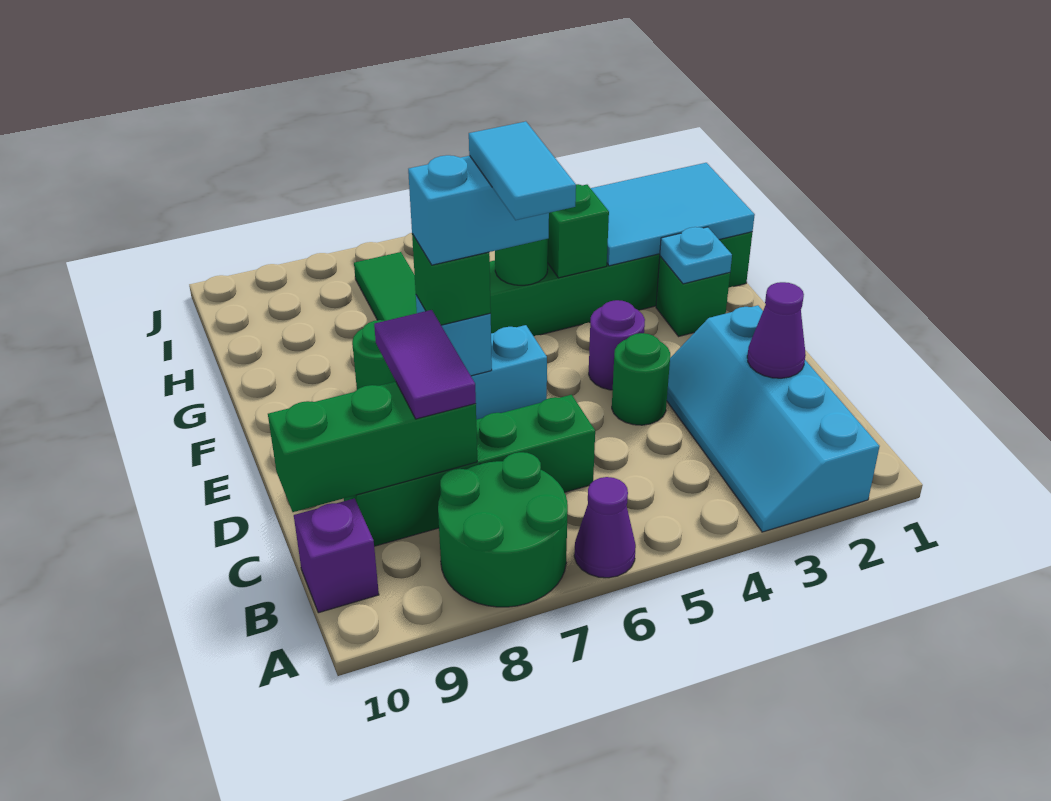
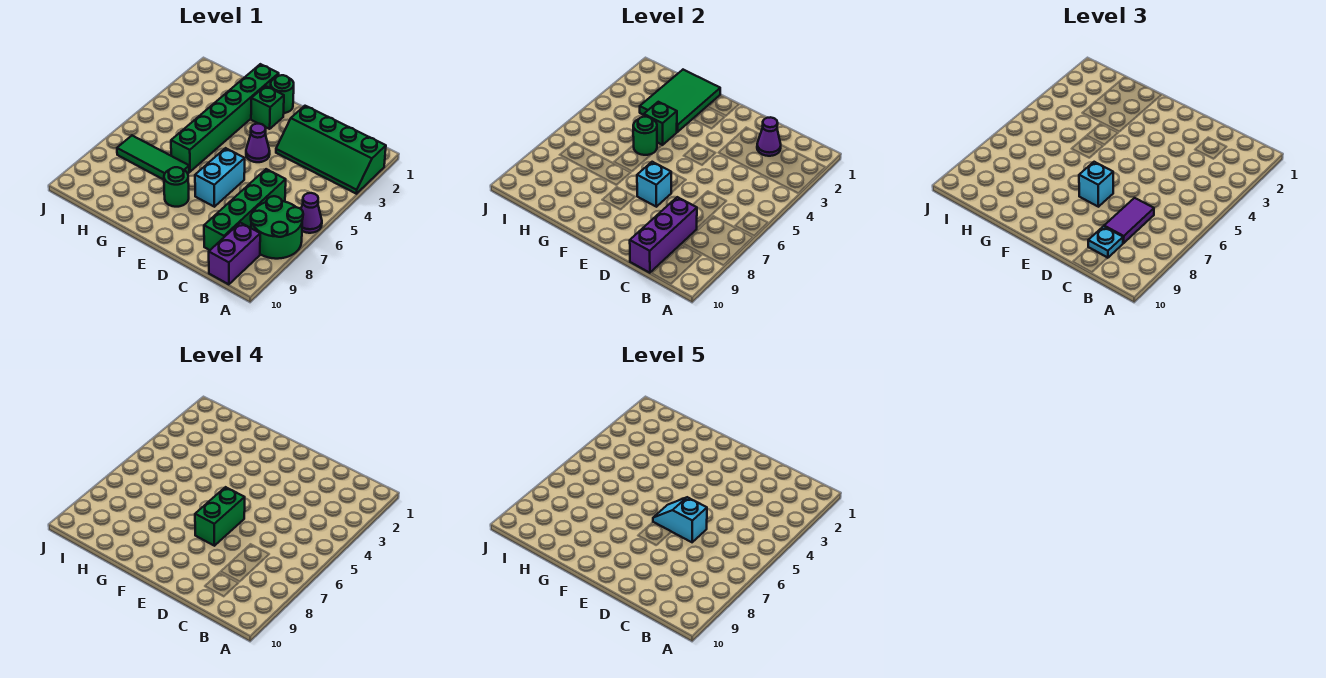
cyan 2x4 slope [667,305,880,532] -> green 2x4 slope [276,106,386,194]
purple 1x1 brick [294,498,379,613] -> purple 1x2 brick [209,223,260,284]
green 1x3 brick [268,382,477,512] -> purple 1x3 brick [630,197,697,273]
purple 1x2 tile [374,310,476,419] -> purple 1x2 tile turned to [1104,198,1154,243]
green 1x1 round brick [612,333,670,425] -> green 1x1 round brick moved to [271,75,294,113]
cyan 1x2 tile [469,121,576,220] -> cyan 1x2 slope [653,497,707,542]
purple 1x1 round brick [589,300,645,390] -> purple 1x1 cone [246,124,270,162]
cyan 1x2 brick [408,155,549,265] -> green 1x2 brick [195,487,245,546]
green 1x1 brick [412,234,491,325] -> cyan 1x1 brick [1079,162,1113,207]
cyan 1x1 plate [660,227,732,284] -> cyan 1x1 plate moved to [1088,226,1123,258]
cyan 2x3 tile [591,163,755,266] -> green 2x3 tile [640,70,720,132]

